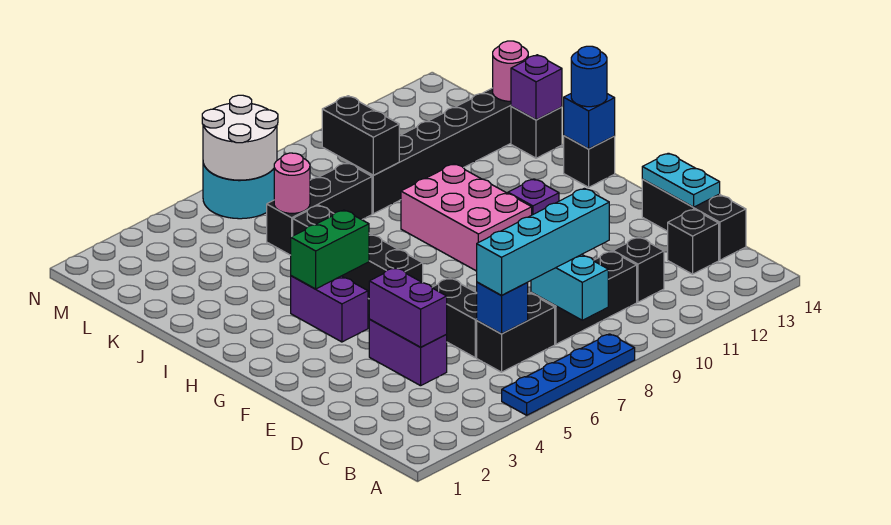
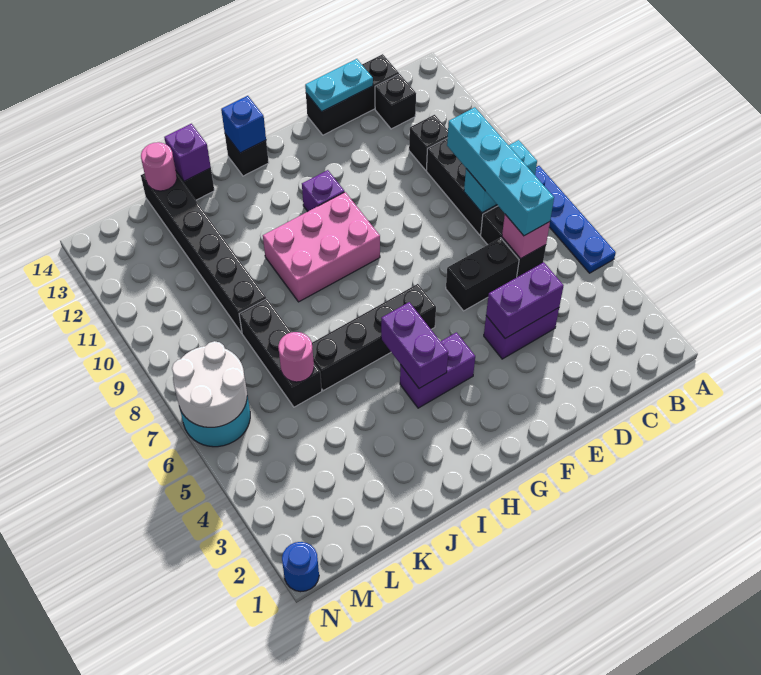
blue 1x1 brick [477,282,528,334] -> pink 1x1 brick [502,214,550,259]
green 1x2 brick [291,210,369,289] -> purple 1x2 brick [381,302,448,388]
blue 1x1 round brick [571,46,607,107] -> blue 1x1 round brick moved to [282,542,319,592]
black 1x2 brick [322,96,399,175] -> none

